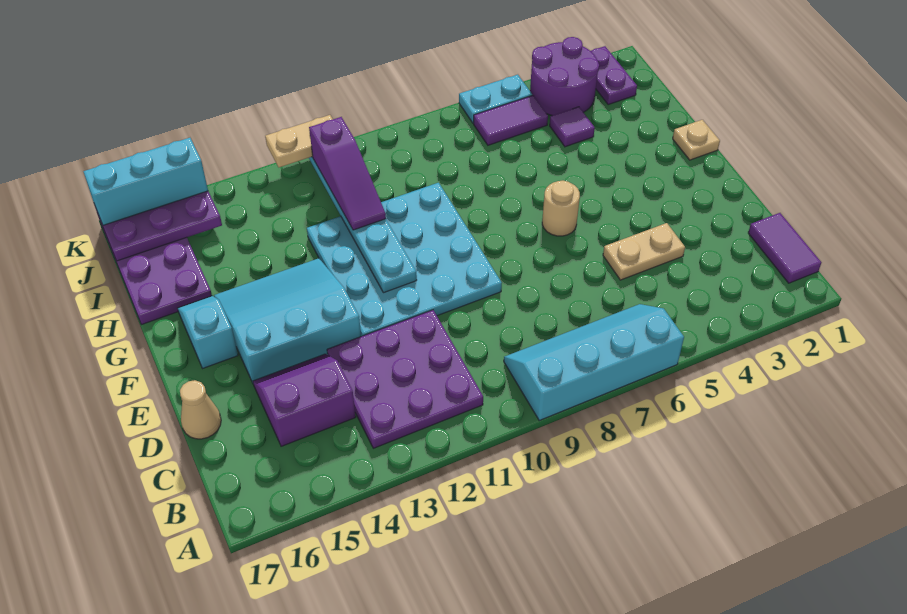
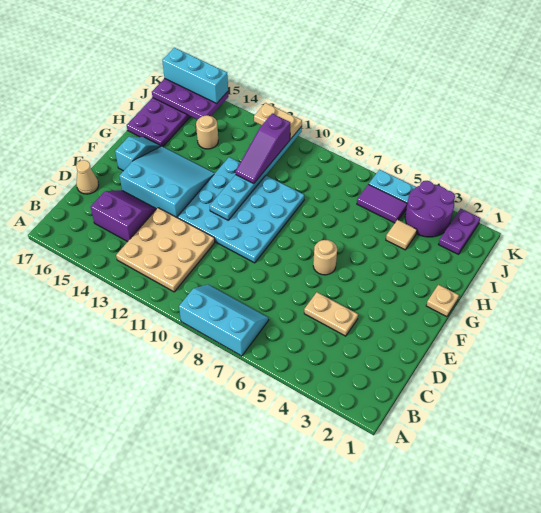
cyan 2x4 slope [504,304,684,420] -> cyan 2x3 slope [179,285,269,356]
purple 1x2 tile [748,213,821,283] -> none
purple 3x3 plate [327,310,483,448] -> tan 3x3 plate [116,208,215,292]
purple 1x1 tile [550,107,595,147] -> tan 1x1 tile [386,220,417,250]
none -> tan 1x1 round brick [196,115,218,149]

